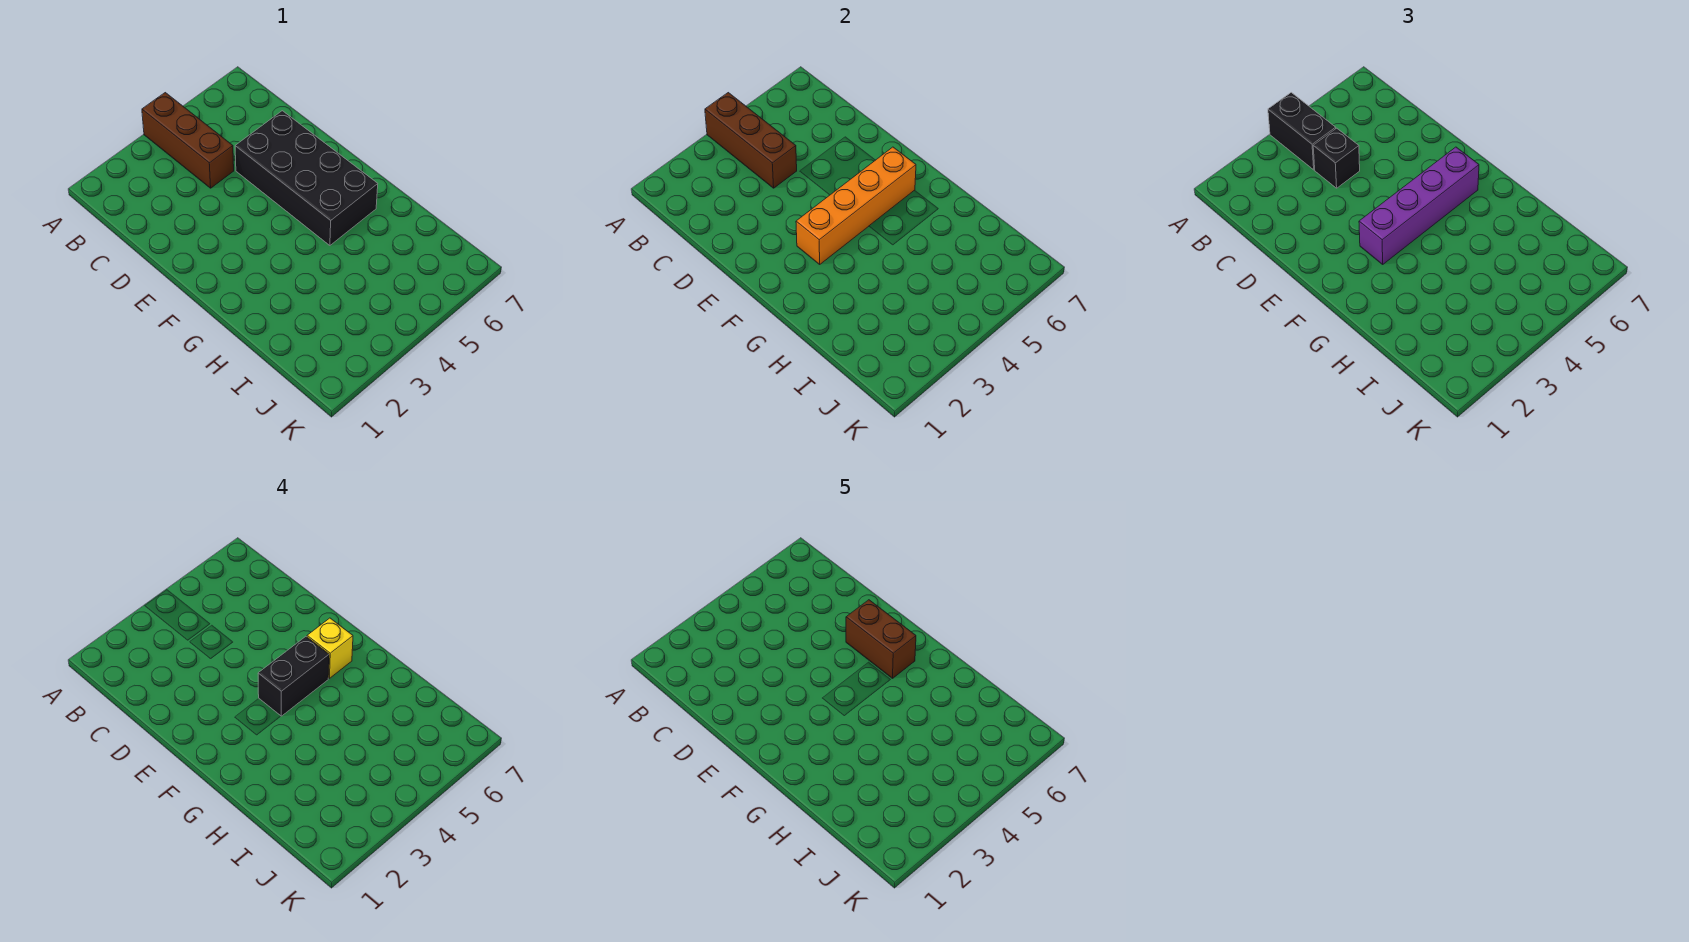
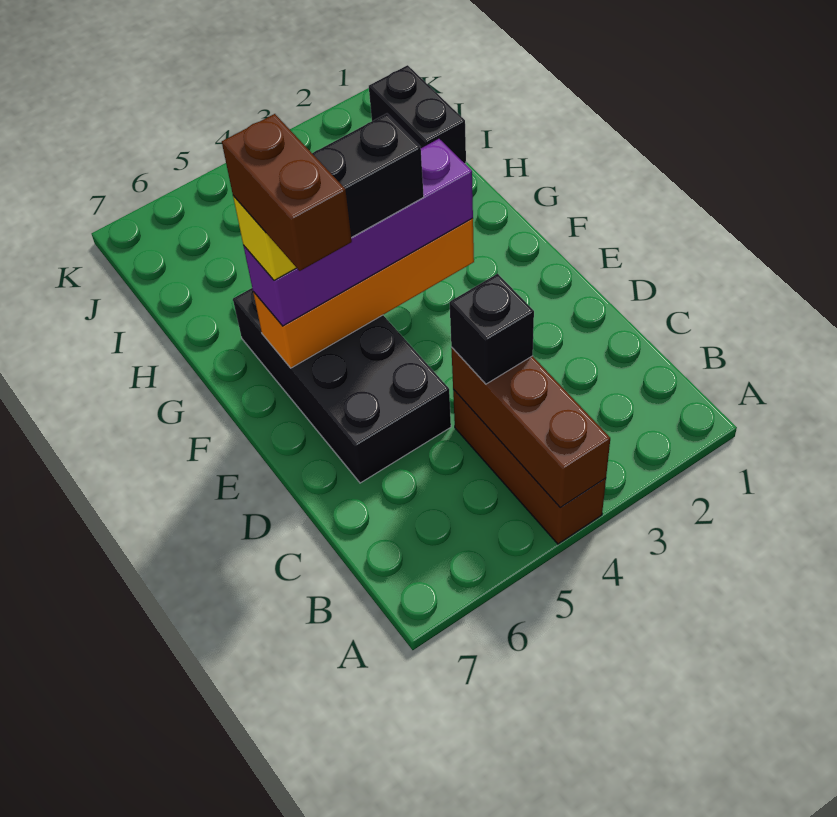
black 1x2 brick [1268,93,1336,170] -> black 1x2 brick moved to [369,65,466,163]

